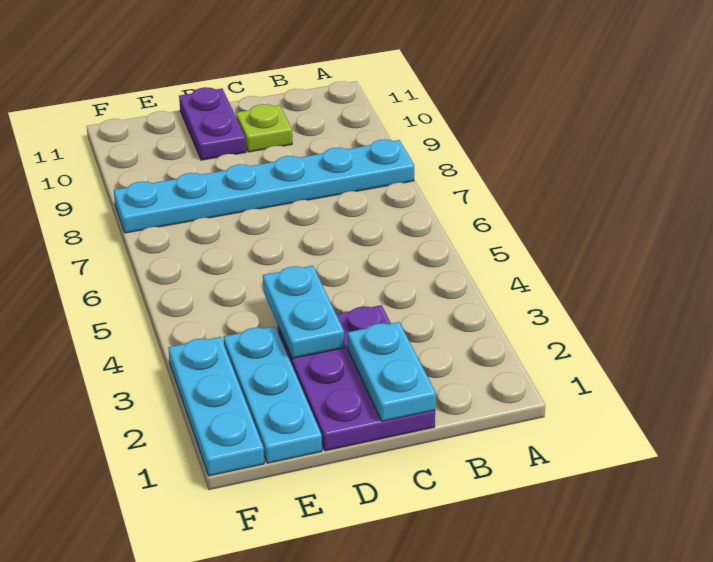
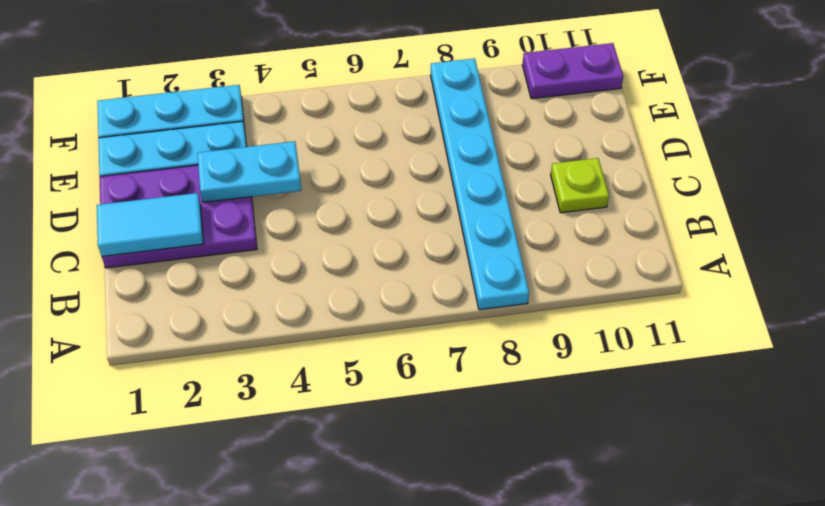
cyan 1x2 plate [348,322,436,421] -> cyan 1x2 tile [97,193,203,256]
purple 1x2 plate [179,87,246,160] -> purple 1x2 plate moved to [522,43,623,99]

